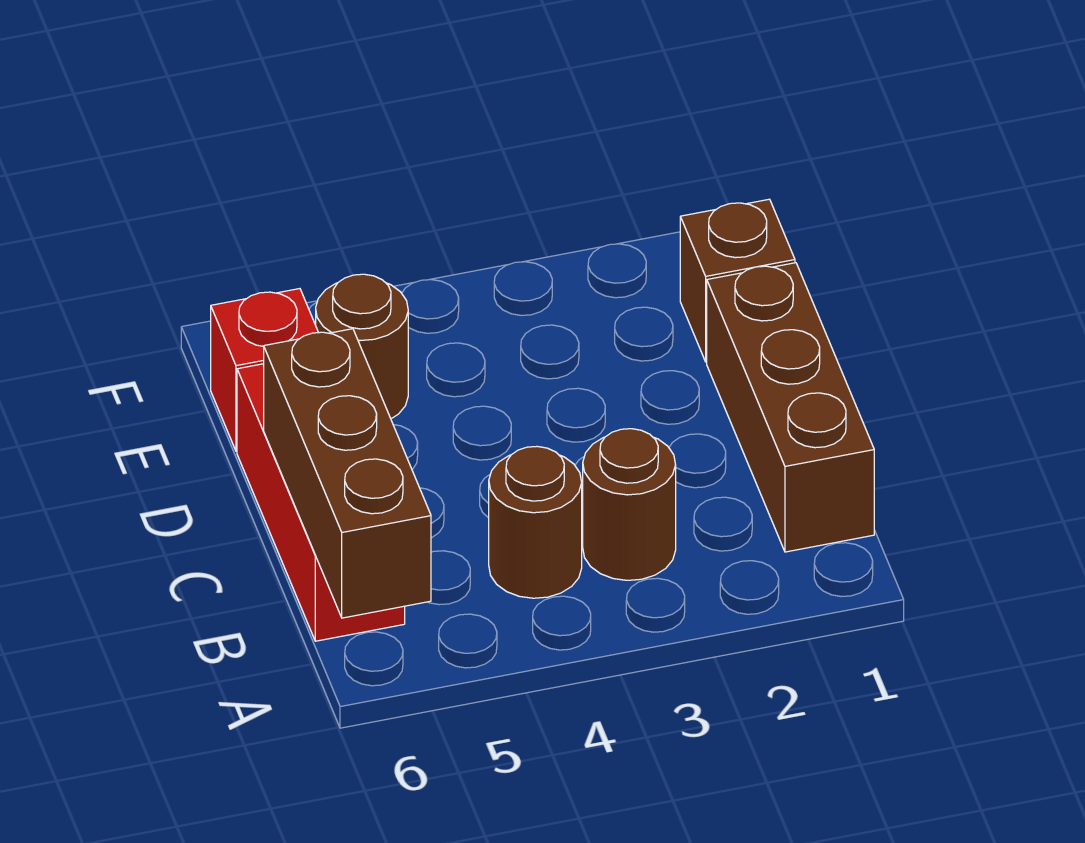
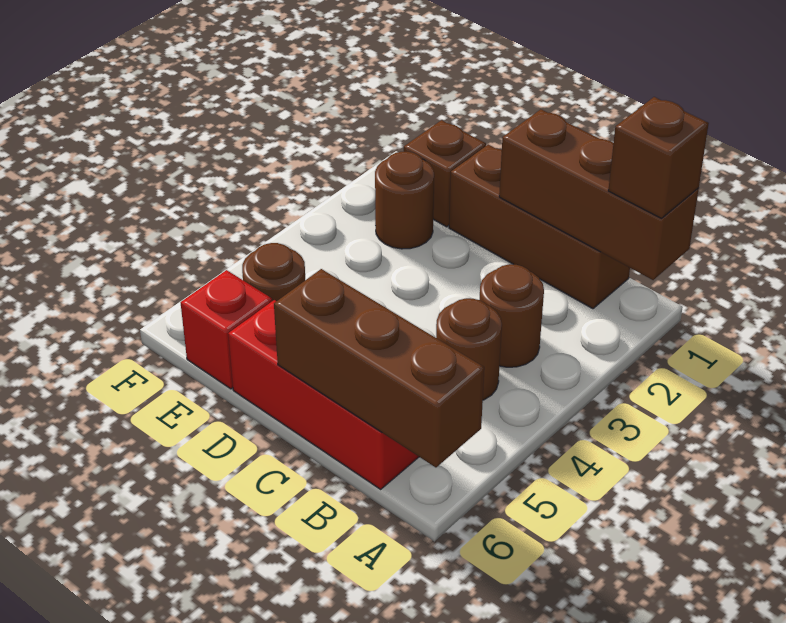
none -> brown 1x3 brick [499,109,699,280]
none -> brown 1x1 brick [608,97,709,218]
none -> brown 1x1 round brick [375,152,434,249]

